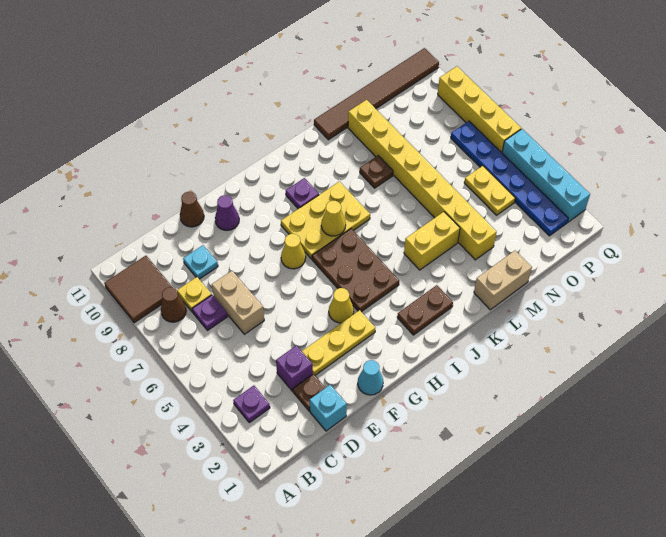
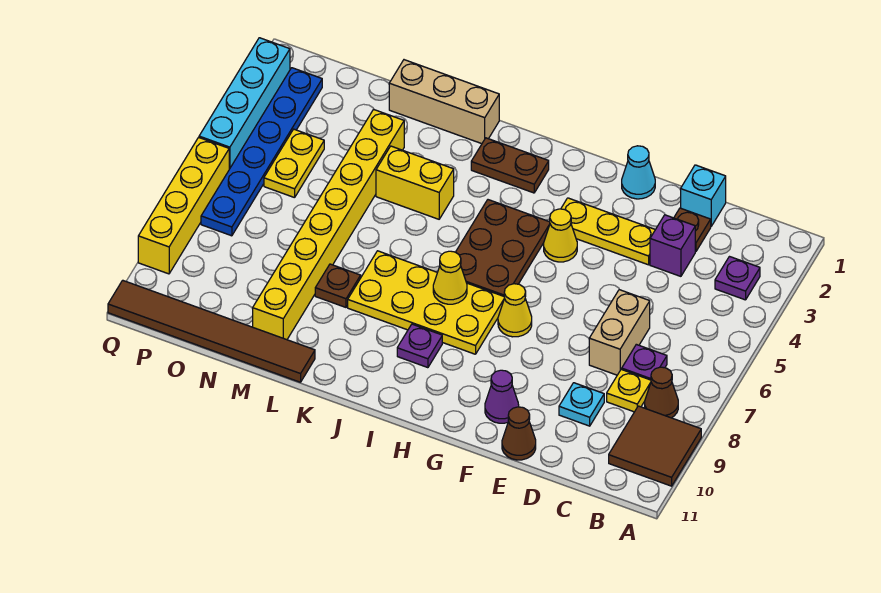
yellow 2x3 plate [281,181,370,259] -> yellow 2x4 plate [348,251,504,354]
tan 1x2 brick [474,251,532,310] -> tan 1x3 brick [389,60,499,144]

